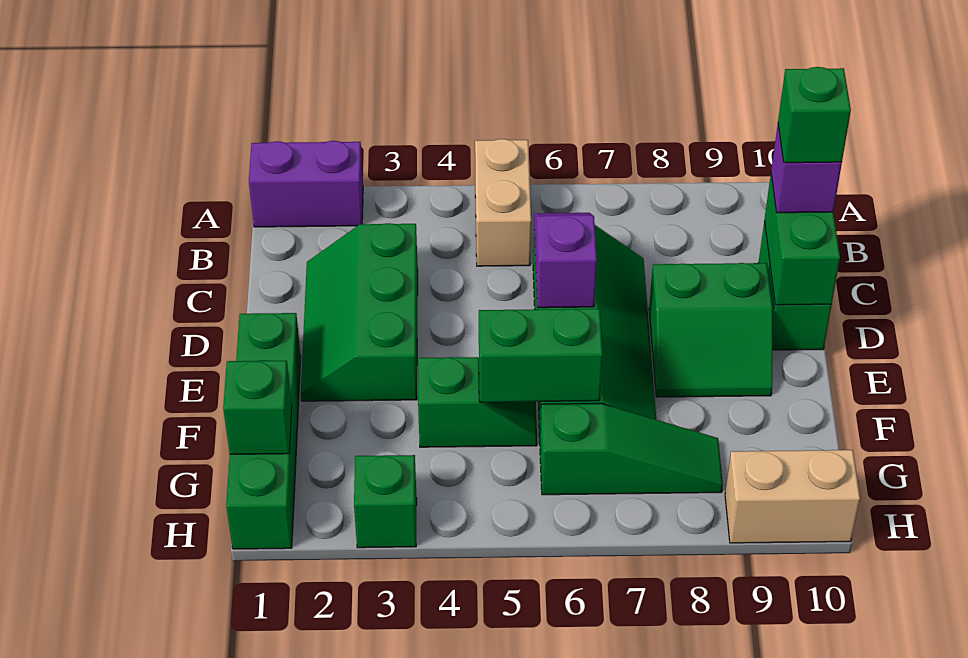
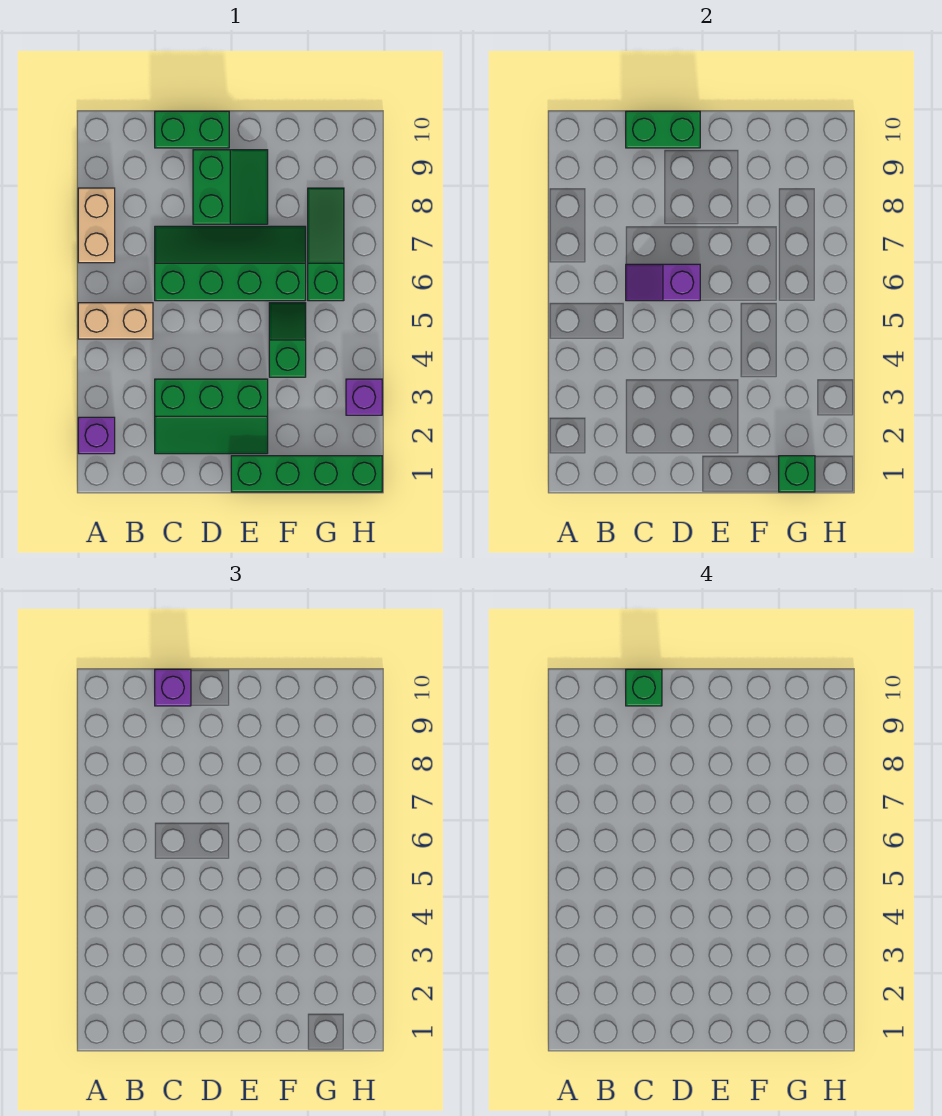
purple 1x2 brick [249,141,363,227] -> purple 1x1 brick [78,417,115,454]
green 1x2 brick [479,309,603,402] -> none
green 1x1 brick [354,455,417,548] -> purple 1x1 brick [346,379,382,415]
tan 1x2 brick [725,450,860,543] -> tan 1x2 brick moved to [78,188,115,263]

